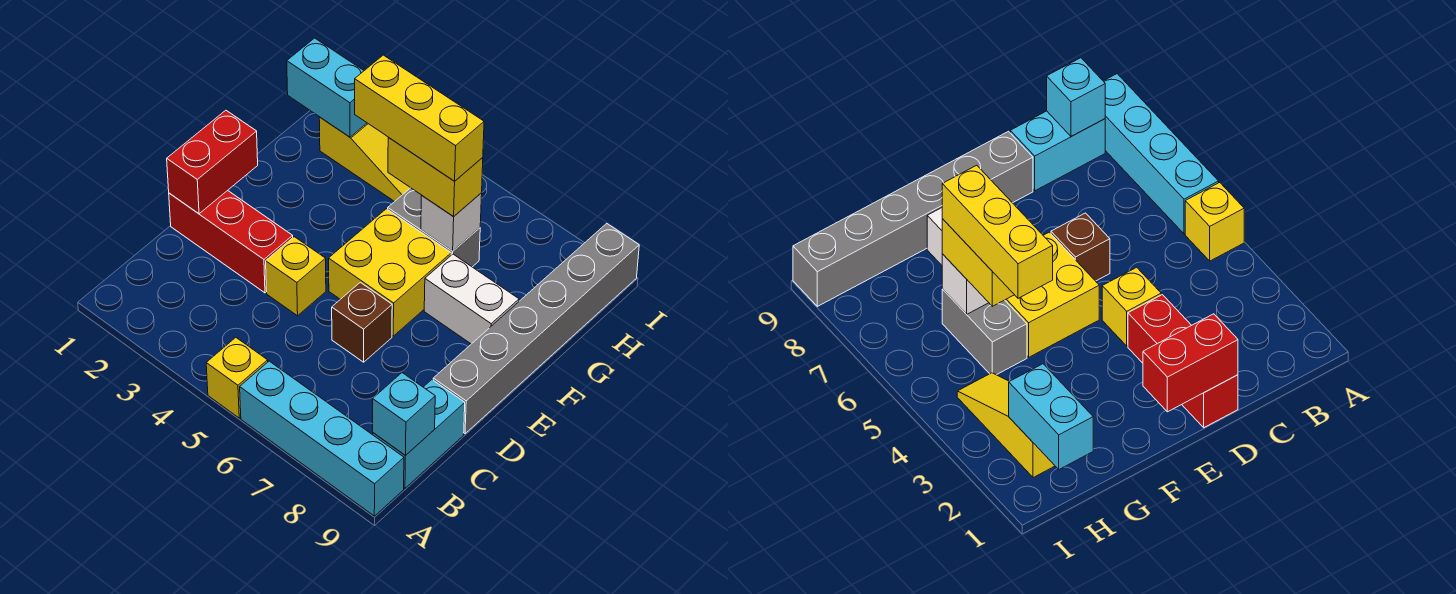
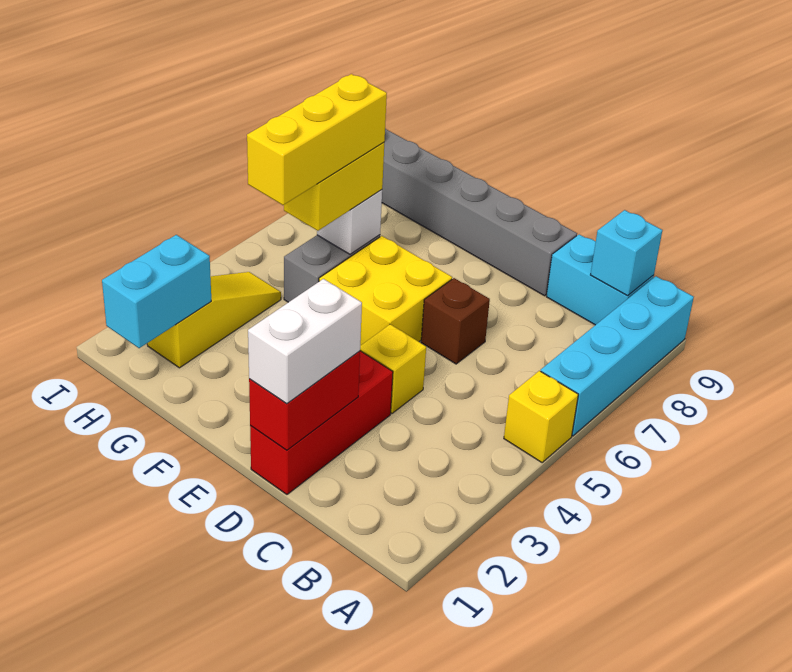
red 1x2 brick [167,110,258,214] -> red 1x2 brick turned to [249,351,360,450]
white 1x2 brick [424,254,519,344] -> white 1x2 brick moved to [248,279,362,404]

